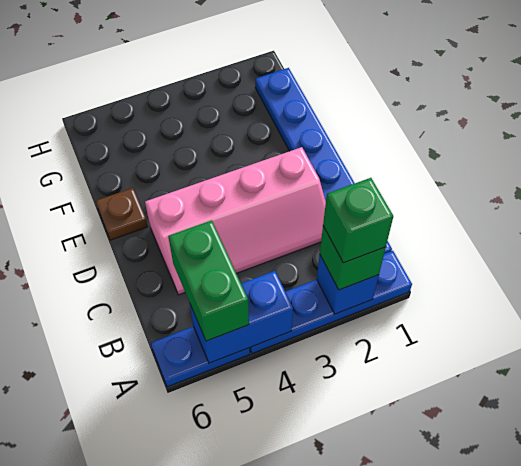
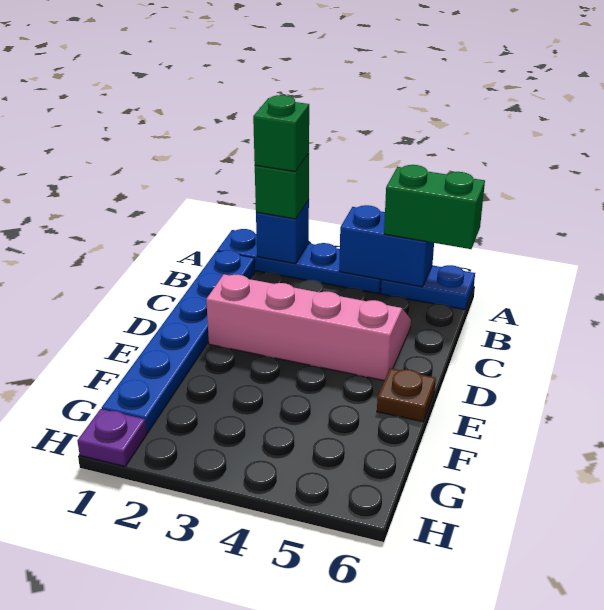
green 1x2 brick [168,220,249,341] -> green 1x2 brick turned to [384,165,485,249]
none -> purple 1x1 plate [77,409,147,466]

